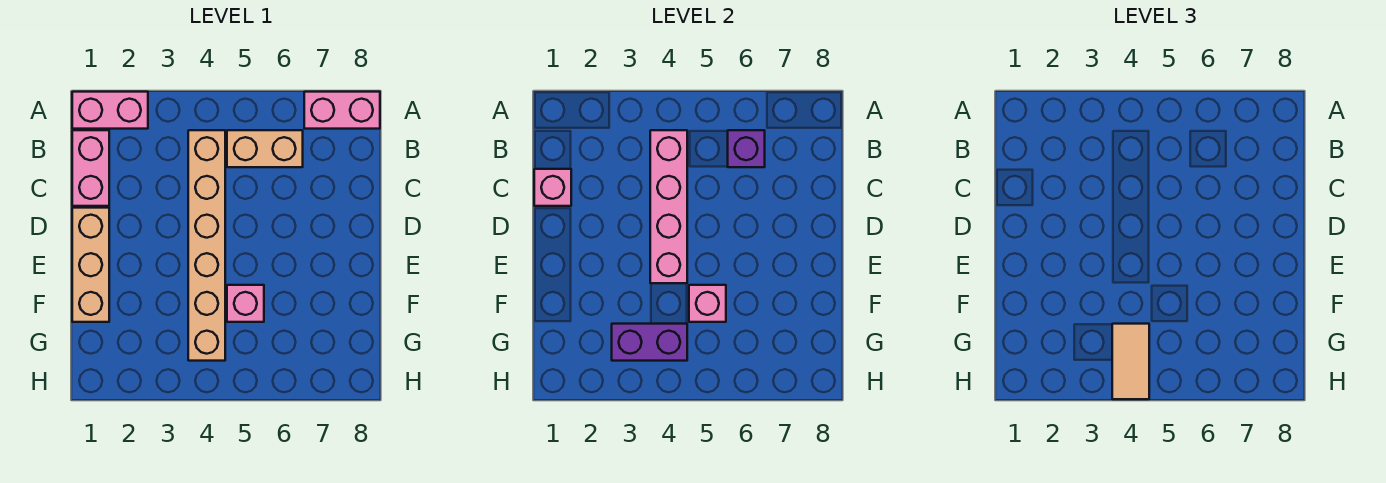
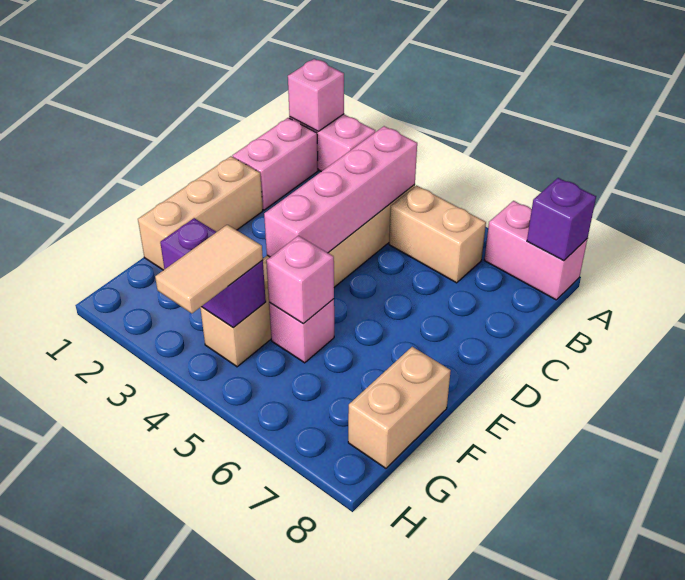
purple 1x1 brick [728,130,765,167] -> purple 1x1 brick moved to [527,178,596,261]
pink 1x1 brick [534,169,571,206] -> pink 1x1 brick moved to [288,59,344,131]
none -> tan 1x2 brick [348,347,451,468]

